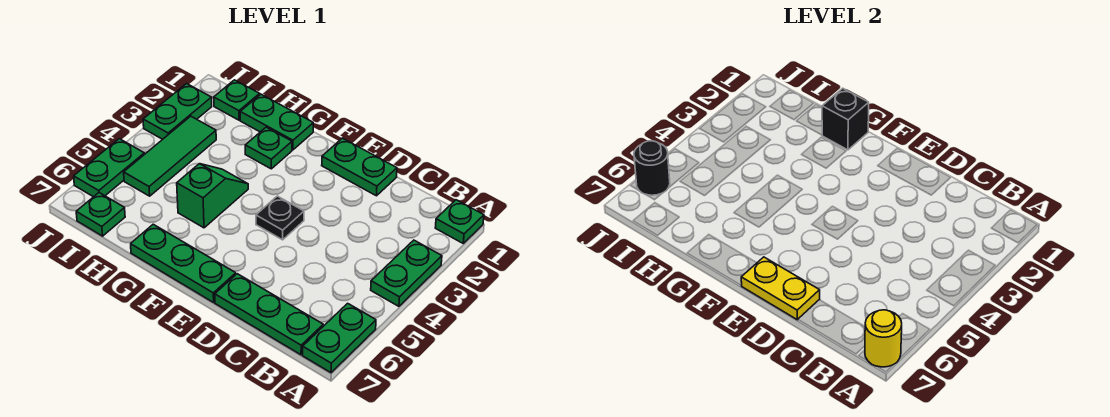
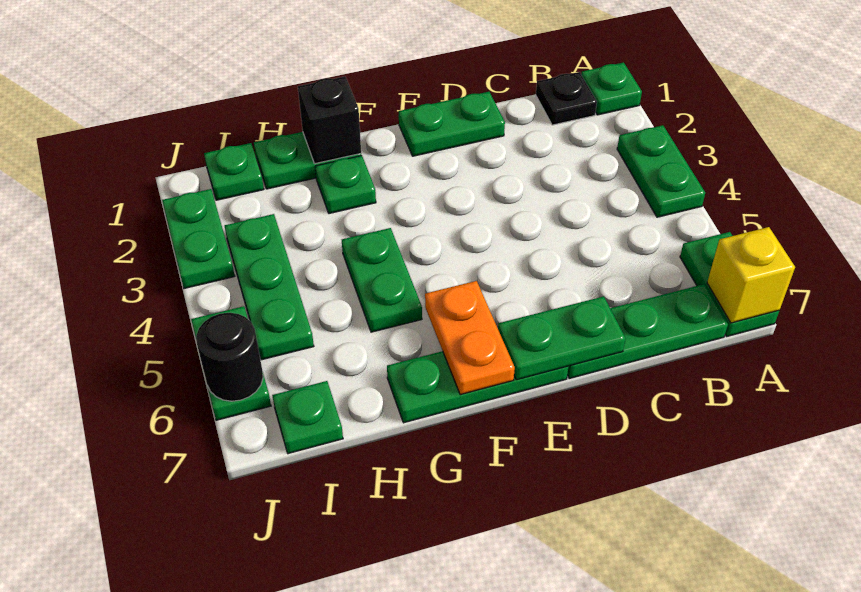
yellow 1x1 round brick [865,310,902,367] -> yellow 1x1 brick [707,227,795,323]
yellow 1x2 plate [741,257,820,320] -> green 1x2 plate [498,296,626,380]
black 1x1 plate [256,196,304,240] -> black 1x1 plate moved to [536,72,597,125]
none -> orange 1x2 plate [425,281,515,395]
green 1x2 slope [177,164,248,228] -> green 1x2 plate [342,228,422,332]
green 1x3 tile [124,116,216,196] -> green 1x3 plate [225,214,314,360]

